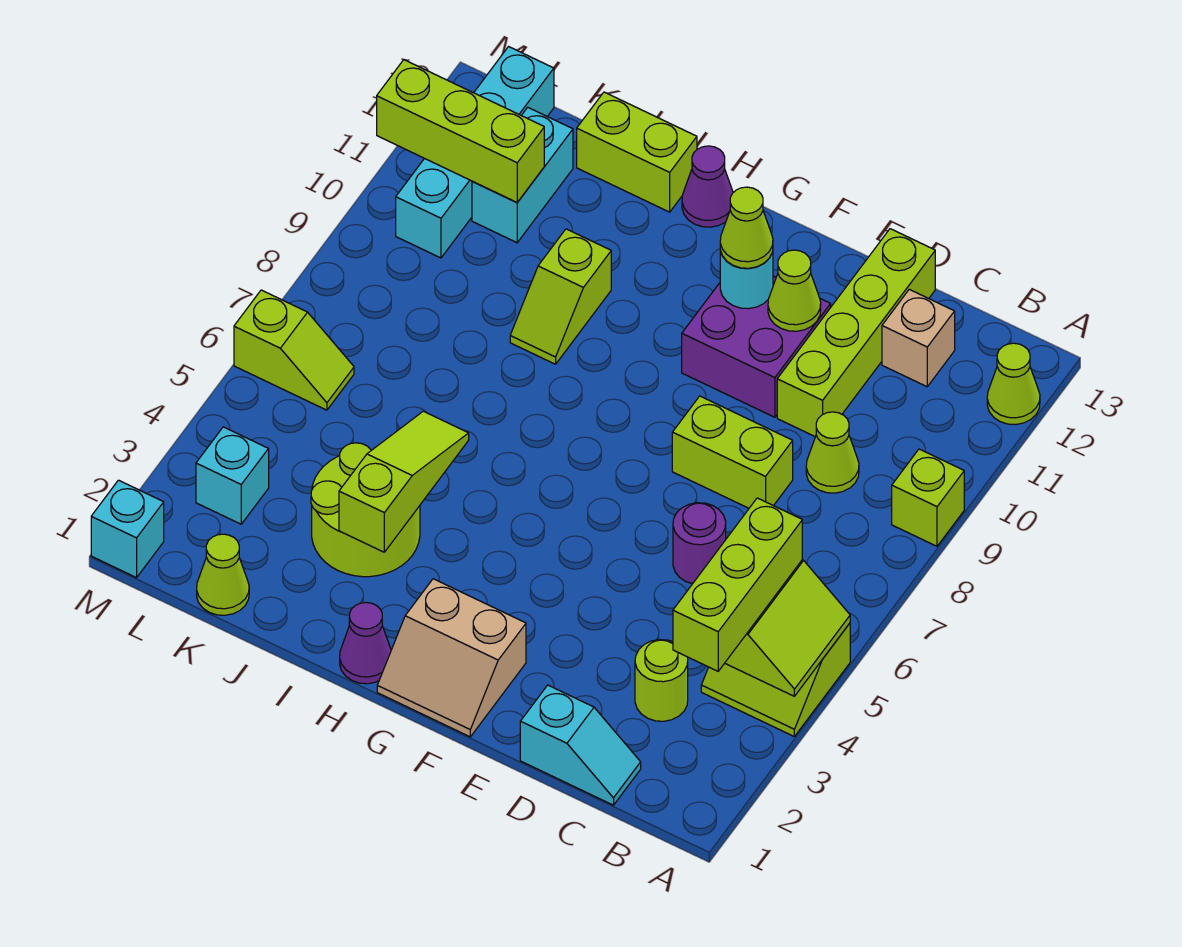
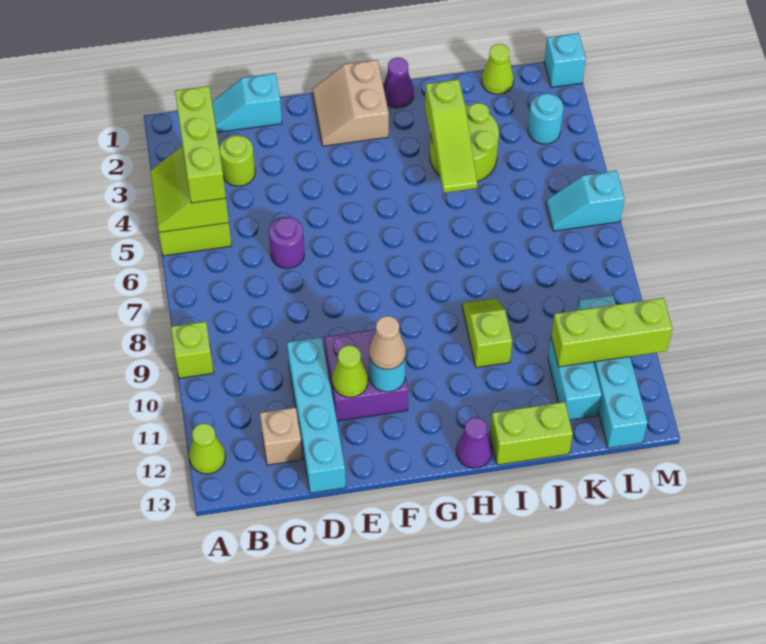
lime 1x1 cone [806,412,859,493] -> none
lime 1x2 brick [672,396,793,508] -> none
lime 1x4 brick [777,229,935,437] -> cyan 1x4 brick [287,337,346,493]
tan 2x2 slope [377,579,526,737] -> tan 2x2 slope turned to [312,60,389,146]
lime 1x1 cone [720,187,773,268] -> tan 1x1 cone [369,316,406,369]
cyan 1x1 brick [196,427,269,524] -> cyan 1x1 round brick [528,93,564,144]
lime 1x2 slope [234,290,354,410] -> cyan 1x2 slope [546,171,624,231]

